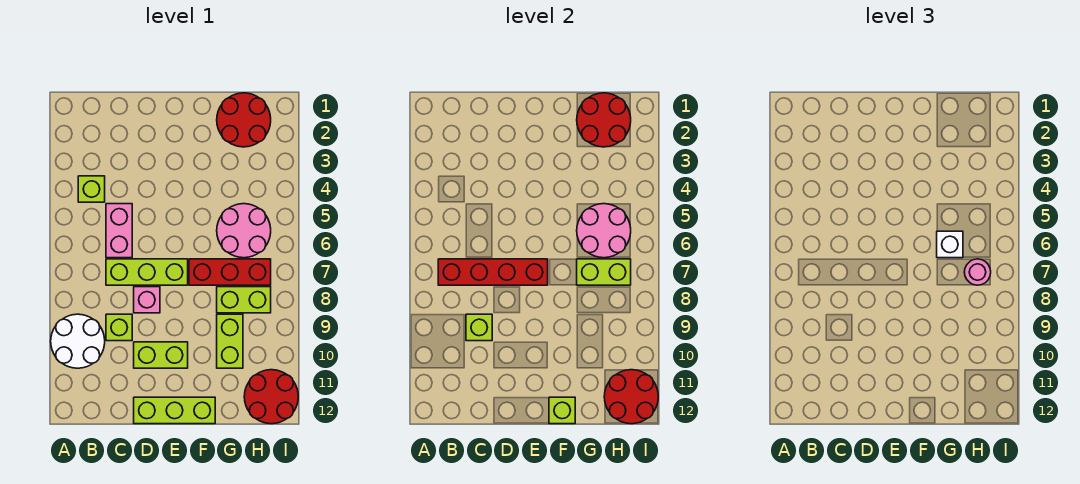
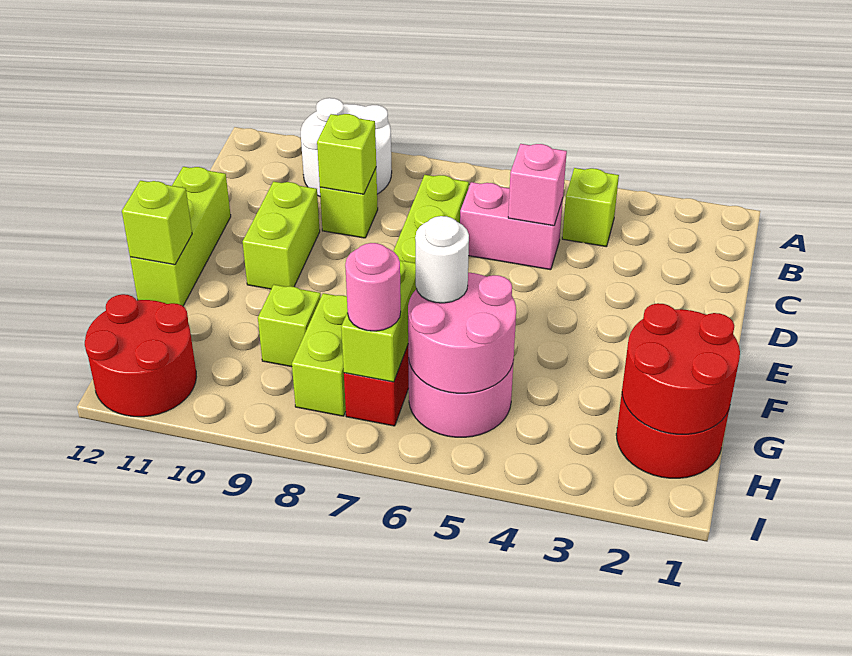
red 1x4 brick [438,259,548,285] -> none
pink 1x1 brick [134,287,160,313] -> pink 1x1 brick moved to [508,144,567,226]
white 1x1 brick [937,231,963,258] -> white 1x1 round brick [415,216,469,303]
lime 1x2 brick [217,314,243,368] -> lime 1x1 brick [258,285,321,367]
red 2x2 round brick [604,370,658,424] -> none

